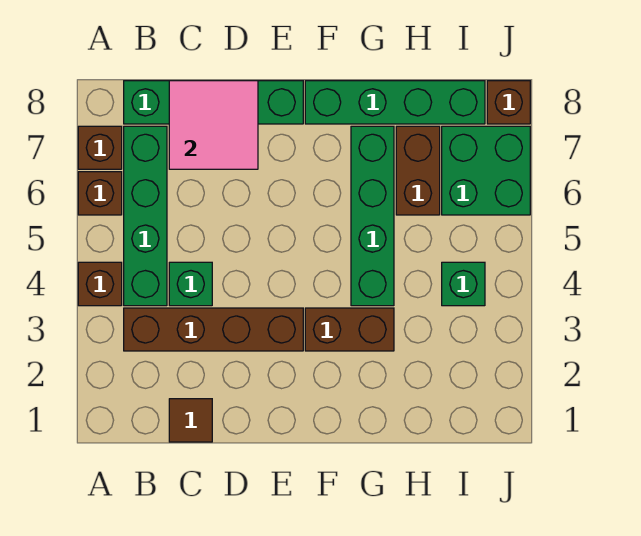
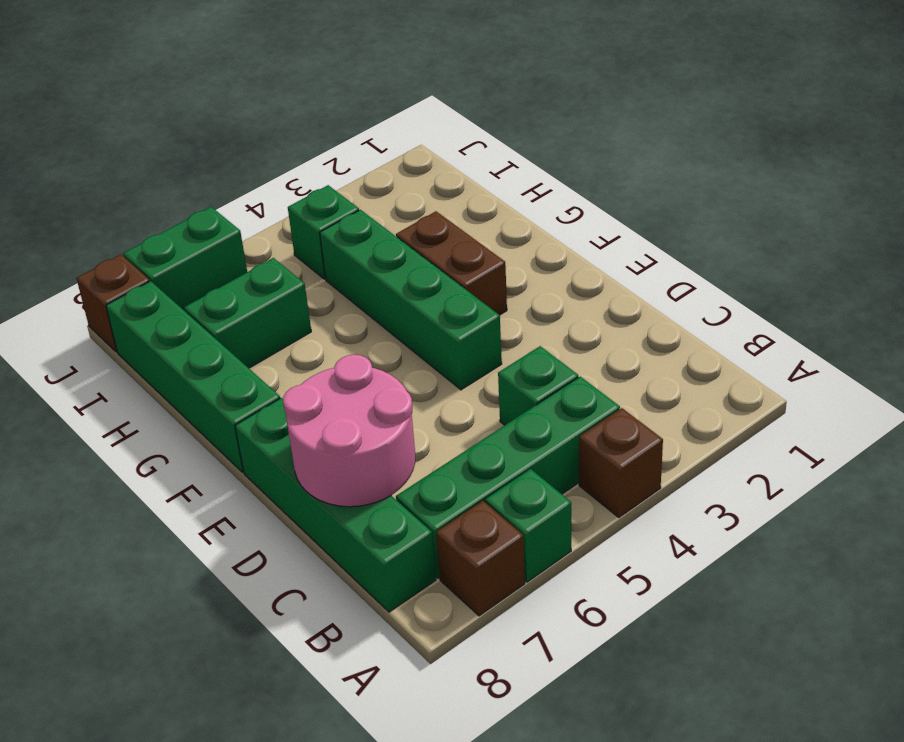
brown 1x1 brick [78,172,122,215] -> green 1x1 brick [485,469,571,582]
brown 1x4 brick [124,308,303,351] -> none
brown 1x1 tile [169,399,212,442] -> none
pink 2x2 tile [169,81,258,169] -> pink 2x2 round brick [283,355,415,507]
green 1x4 brick [351,126,394,306] -> green 1x4 brick turned to [320,210,502,390]
brown 1x2 brick [396,126,440,215] -> green 1x2 brick [184,258,311,368]
green 2x2 brick [442,126,530,215] -> green 1x2 brick [123,207,247,311]

